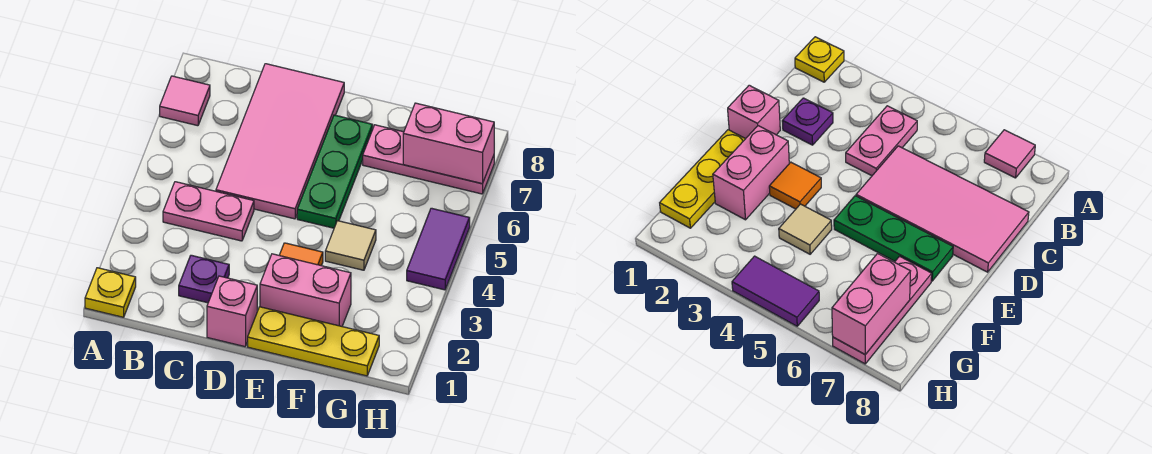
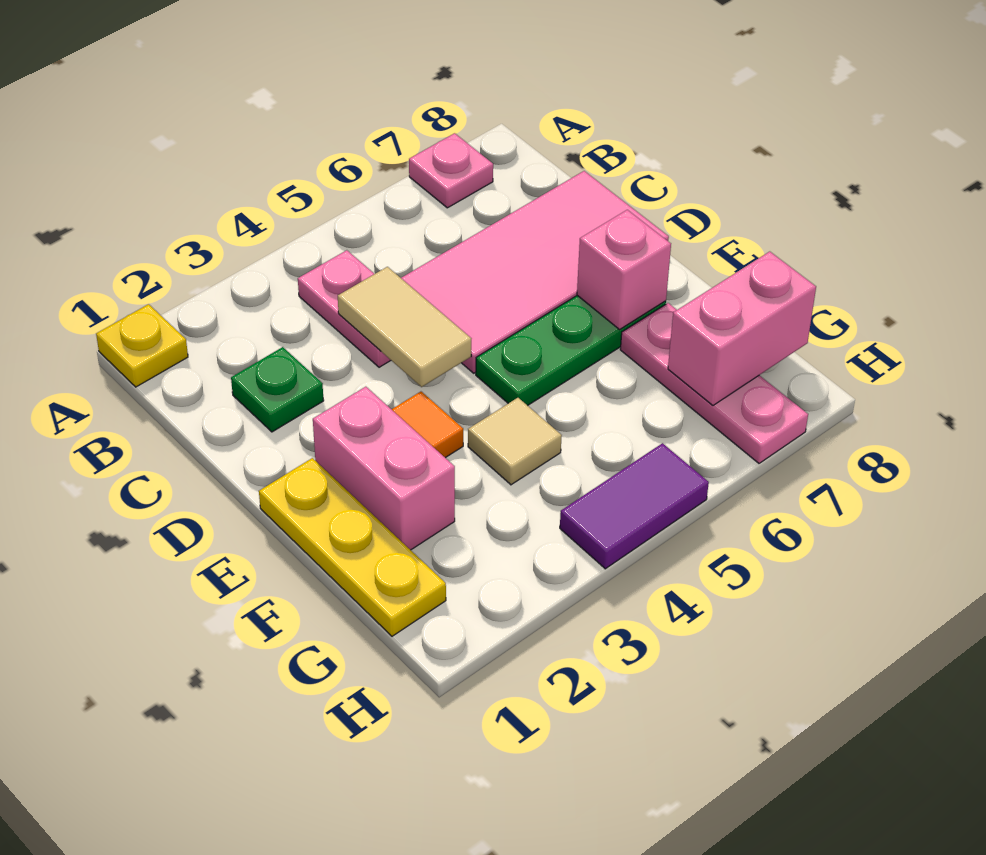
pink 1x1 tile [160,76,210,126] -> pink 1x1 plate [409,133,493,208]
purple 1x1 plate [179,255,229,303] -> green 1x1 plate [231,347,324,432]
none -> tan 1x2 tile [338,267,471,387]
pink 1x1 brick [207,276,257,347] -> pink 1x1 brick moved to [577,210,671,329]
pink 1x2 brick [403,103,494,184] -> pink 1x2 brick turned to [668,252,816,405]

